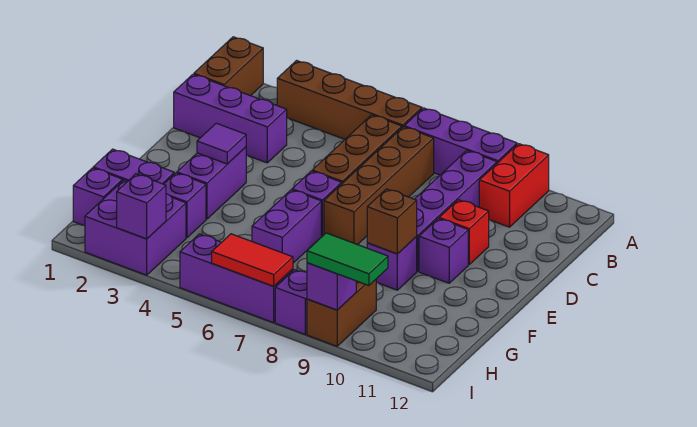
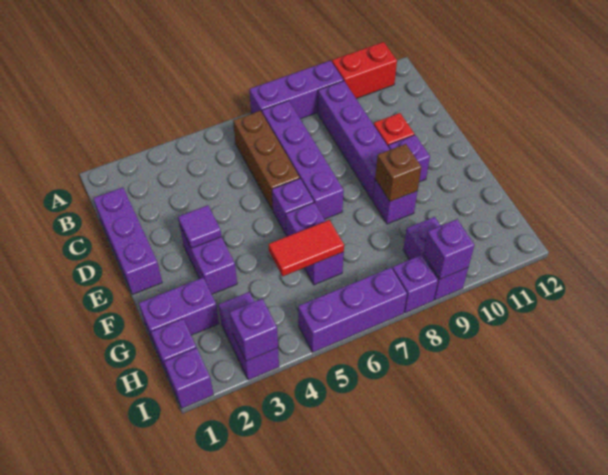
brown 1x2 brick [194,37,263,96] -> none
brown 1x4 brick [277,61,422,139] -> none
red 1x2 brick [479,144,549,227] -> red 1x2 brick turned to [332,42,397,99]
brown 1x4 brick [324,127,434,245] -> purple 1x4 brick [262,101,344,219]
purple 1x3 brick [174,74,287,163] -> purple 1x3 brick turned to [93,187,162,294]
purple 1x1 brick [164,173,206,238] -> purple 1x1 brick moved to [164,348,213,408]
purple 2x2 brick [85,180,186,275] -> purple 1x2 brick [218,292,279,380]
brown 1x2 brick [307,280,376,346] -> purple 1x2 brick [403,217,468,300]
red 1x2 tile [212,234,293,286] -> red 1x2 tile moved to [269,220,344,276]
green 1x2 tile [307,233,388,286] -> none

